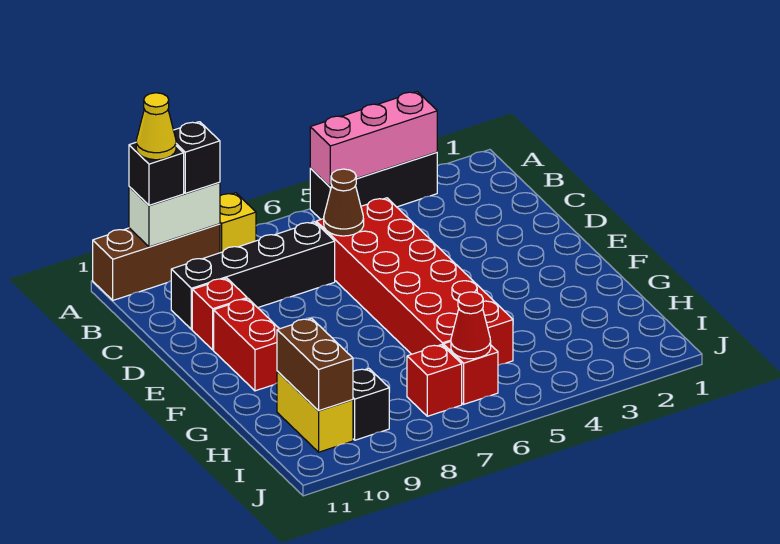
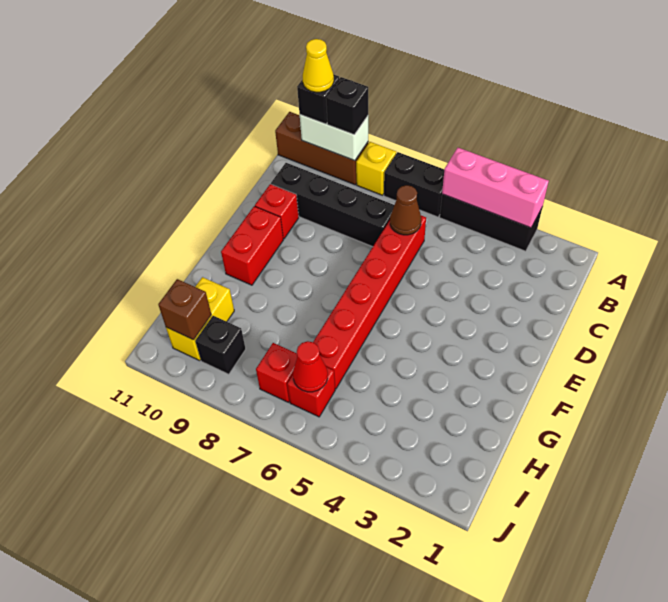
none -> black 1x2 brick [384,152,444,217]
red 2x6 brick [316,198,513,365] -> red 1x6 brick [313,215,426,389]
brown 1x2 brick [277,318,353,410] -> brown 1x1 brick [158,279,211,340]

